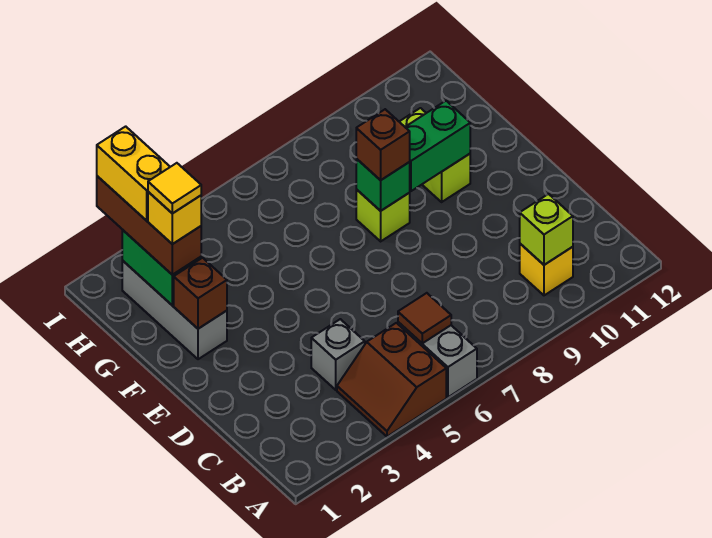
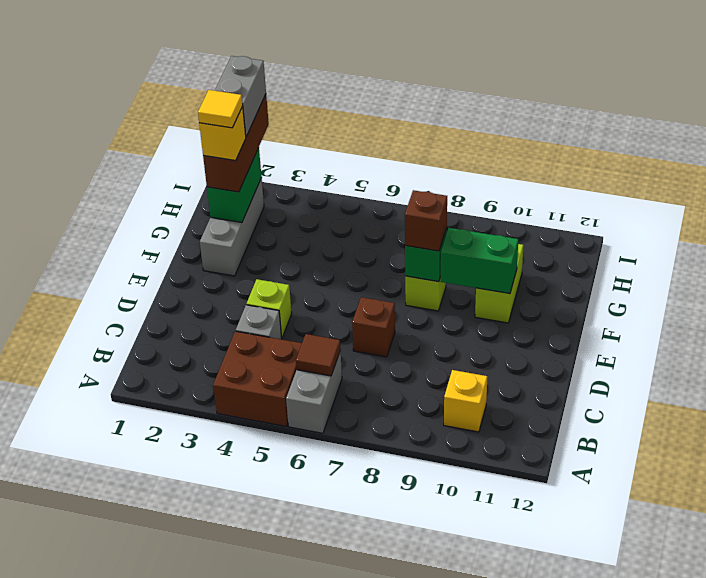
brown 2x2 slope [337,323,446,437] -> brown 2x2 brick [213,331,302,427]
lime 1x1 brick [520,194,573,265] -> lime 1x1 brick moved to [247,279,292,338]
brown 1x1 brick [174,258,227,329] -> brown 1x1 brick moved to [352,297,395,357]
yellow 1x2 brick [97,126,170,221] -> grey 1x2 brick [215,56,266,137]

